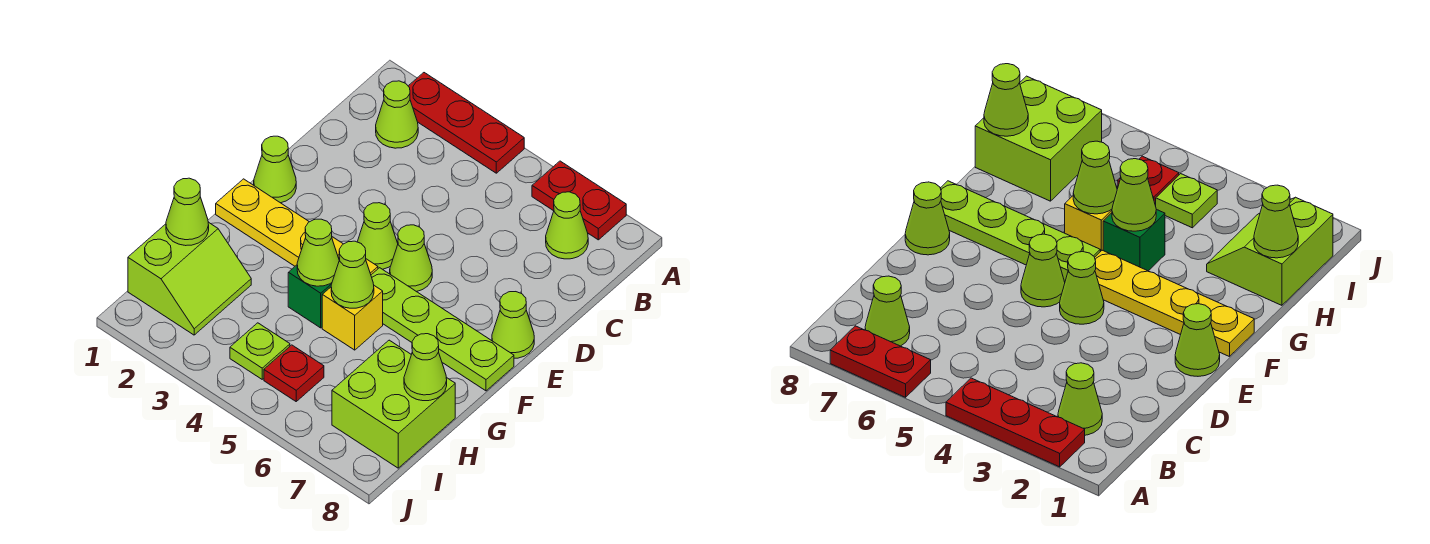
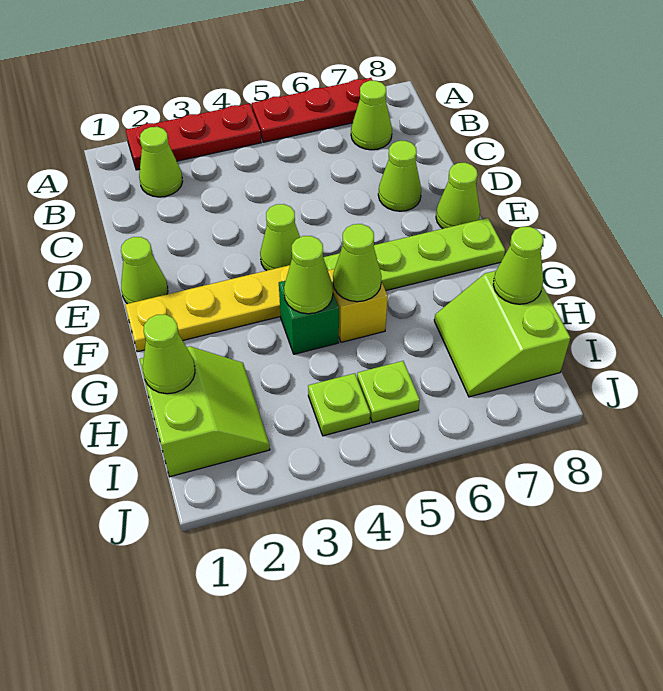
red 1x2 plate [532,161,626,240] -> red 1x3 plate [252,78,373,142]
lime 1x1 cone [390,225,432,292] -> lime 1x1 cone moved to [378,141,421,211]
lime 2x2 brick [332,340,455,468] -> lime 2x2 slope [434,271,570,397]
red 1x1 plate [264,345,324,401] -> lime 1x1 plate [357,361,420,423]

